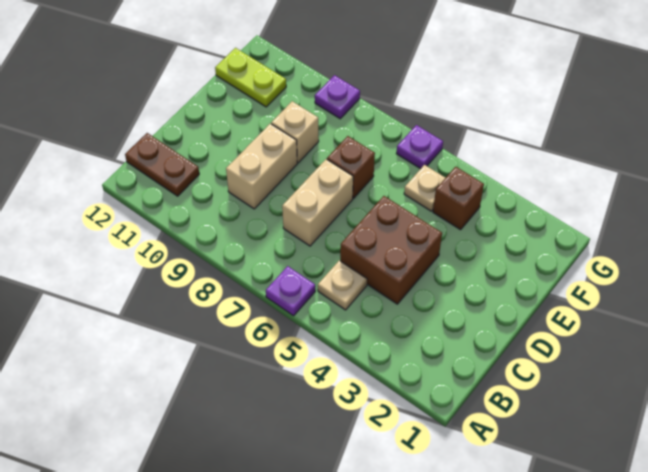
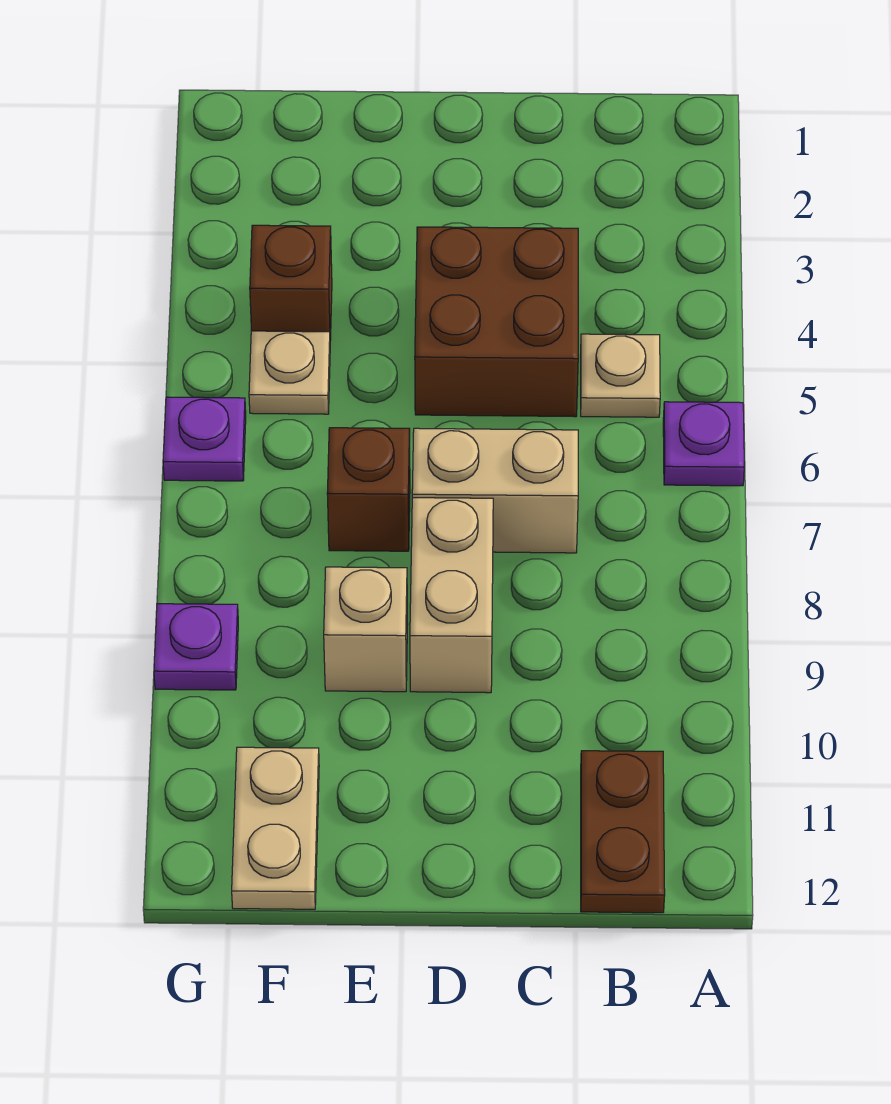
tan 1x2 brick [226,124,297,209] -> tan 1x2 brick turned to [410,498,493,693]
lime 1x2 plate [215,48,286,107] -> tan 1x2 plate [232,747,319,909]

